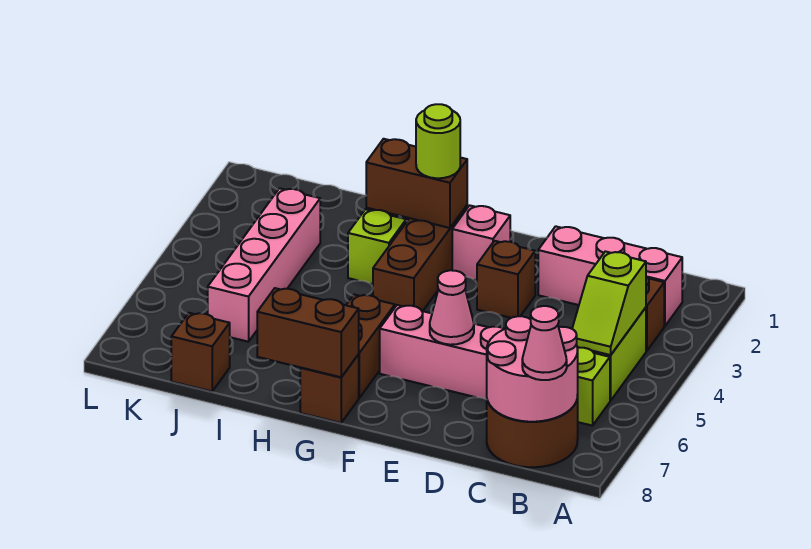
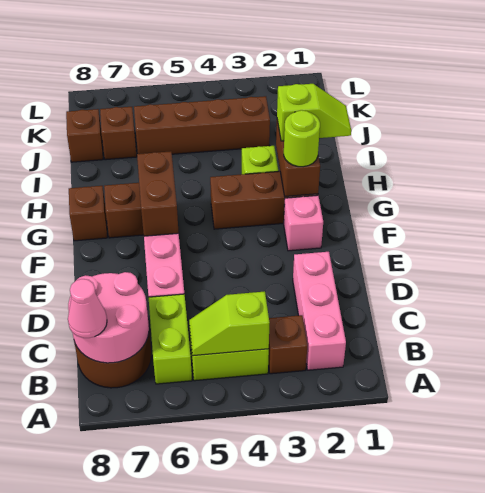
brown 1x1 brick [477,241,535,318] -> brown 1x1 brick moved to [100,107,137,160]
pink 1x1 cone [430,270,474,345] -> none
brown 1x2 brick [257,288,359,377] -> brown 1x2 brick moved to [137,151,179,236]
none -> lime 1x2 slope [277,84,351,141]
pink 1x4 brick [208,188,320,342] -> brown 1x4 brick [134,96,270,154]

